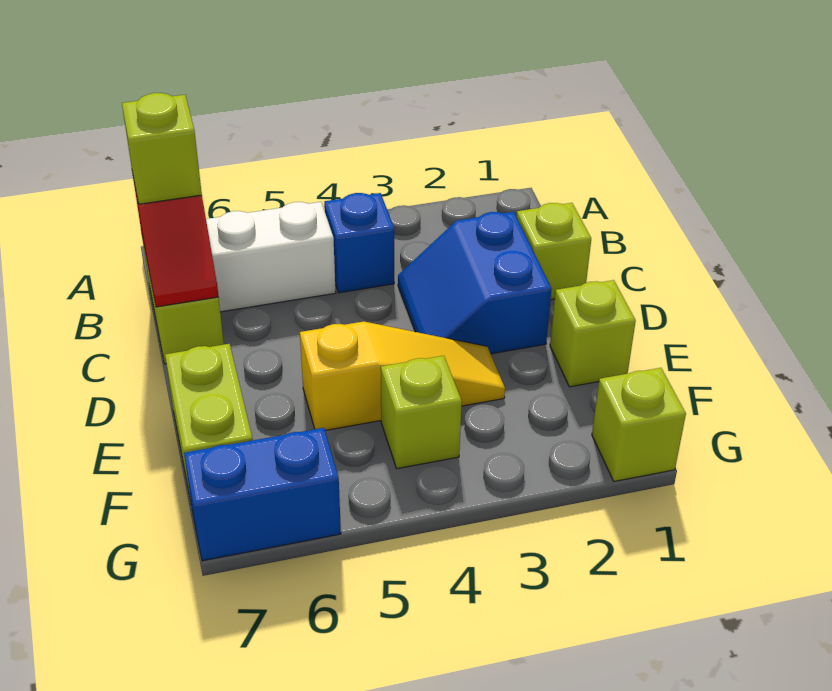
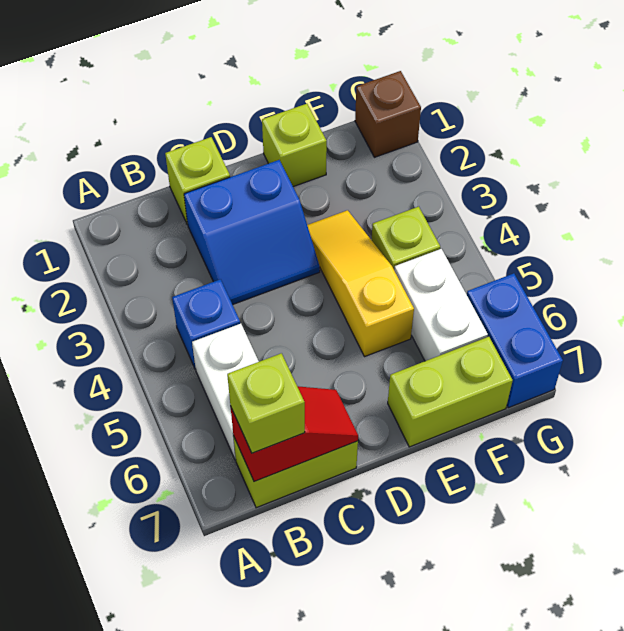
none -> white 1x2 brick [394,249,488,361]
lime 1x1 brick [592,368,686,481] -> brown 1x1 brick [355,71,421,157]

